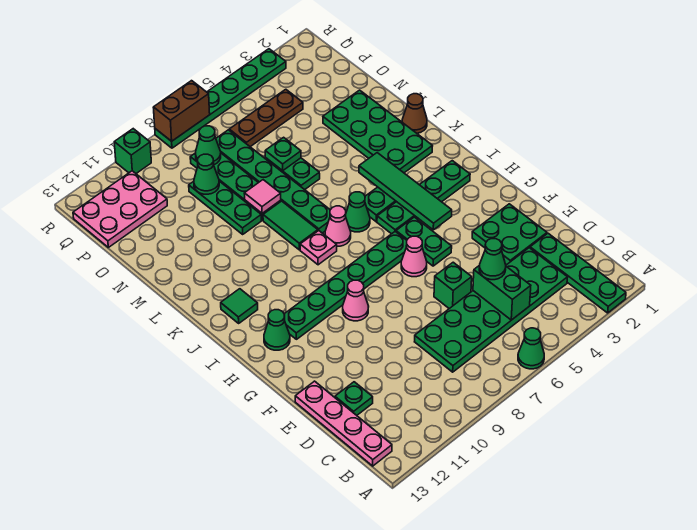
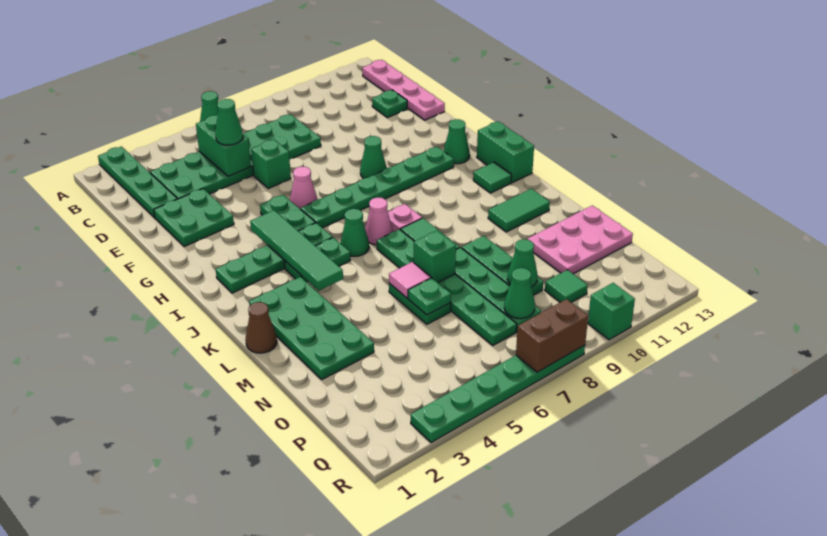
pink 1x1 cone [343,280,369,321] -> green 1x1 cone [360,136,387,178]
none -> green 1x2 brick [477,121,534,183]
none -> green 1x2 tile [488,189,550,232]
none -> green 1x1 brick [413,231,456,282]
pink 1x1 tile [244,180,281,213] -> pink 1x1 tile moved to [389,262,431,298]
brown 1x3 plate [229,89,303,147] -> none
none -> green 1x1 tile [545,270,588,302]
pink 2x3 plate [73,171,167,247] -> pink 2x3 plate moved to [527,206,633,274]

